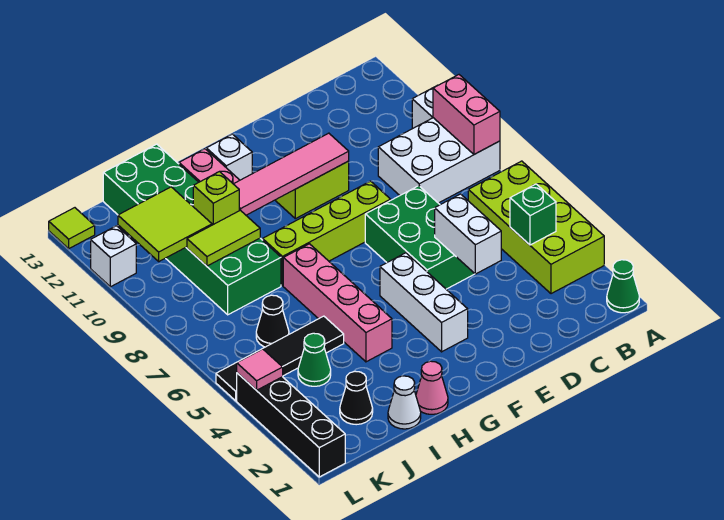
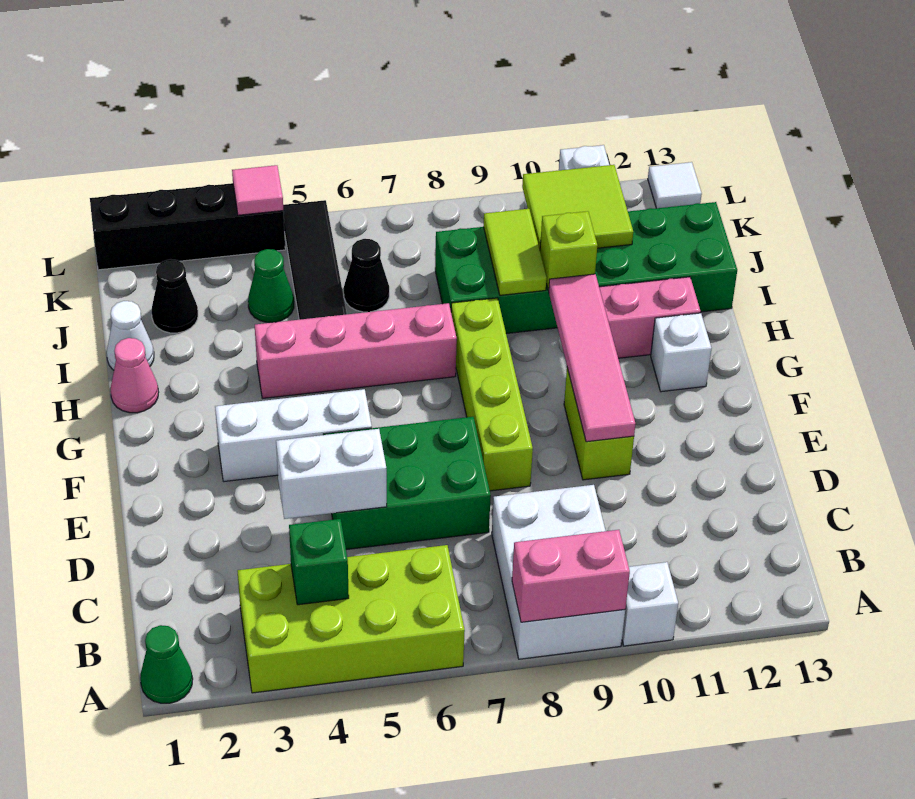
lime 1x1 tile [49,208,95,249] -> white 1x1 tile [648,162,702,208]

